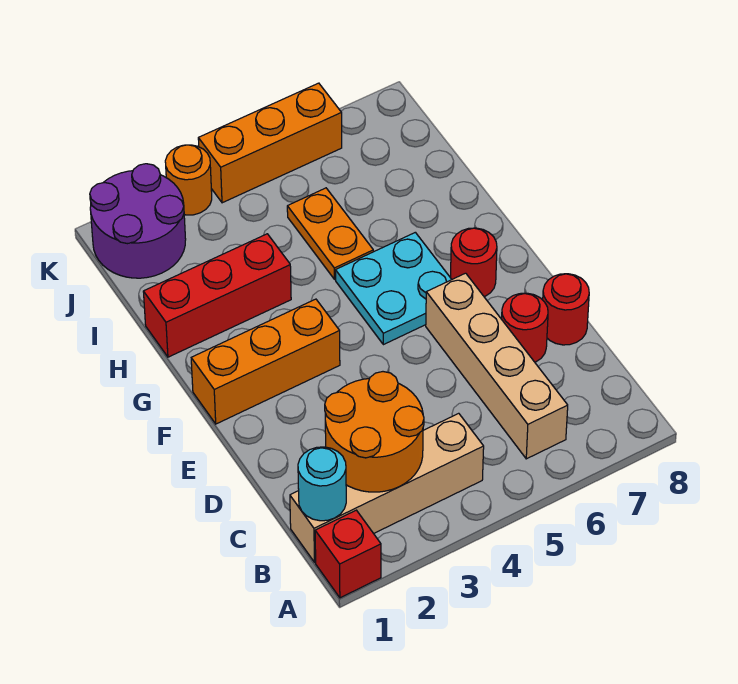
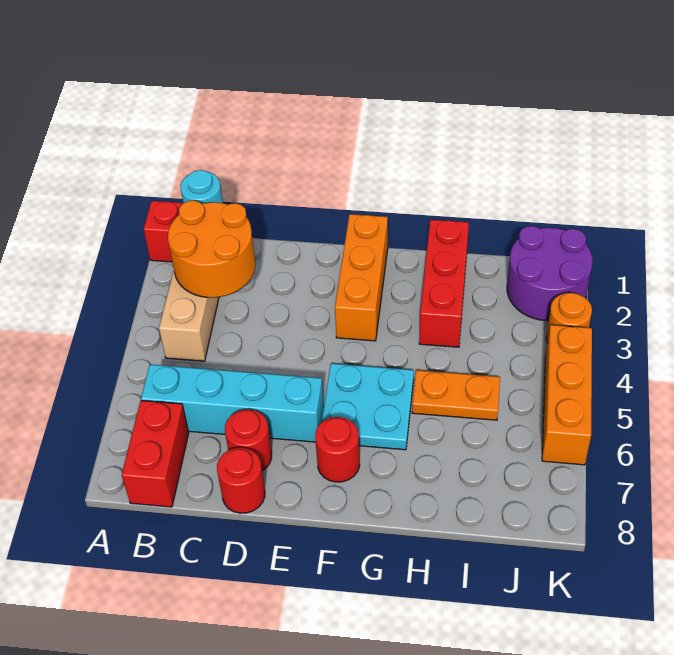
tan 1x4 brick [426,273,568,459] -> cyan 1x4 brick [141,364,324,442]
none -> red 1x2 brick [122,401,189,507]

